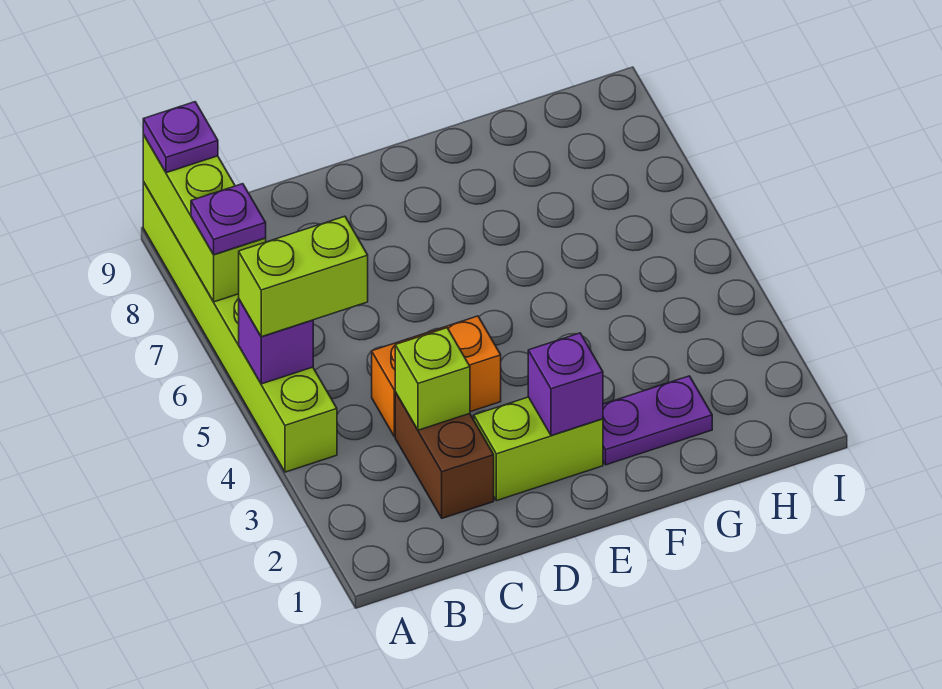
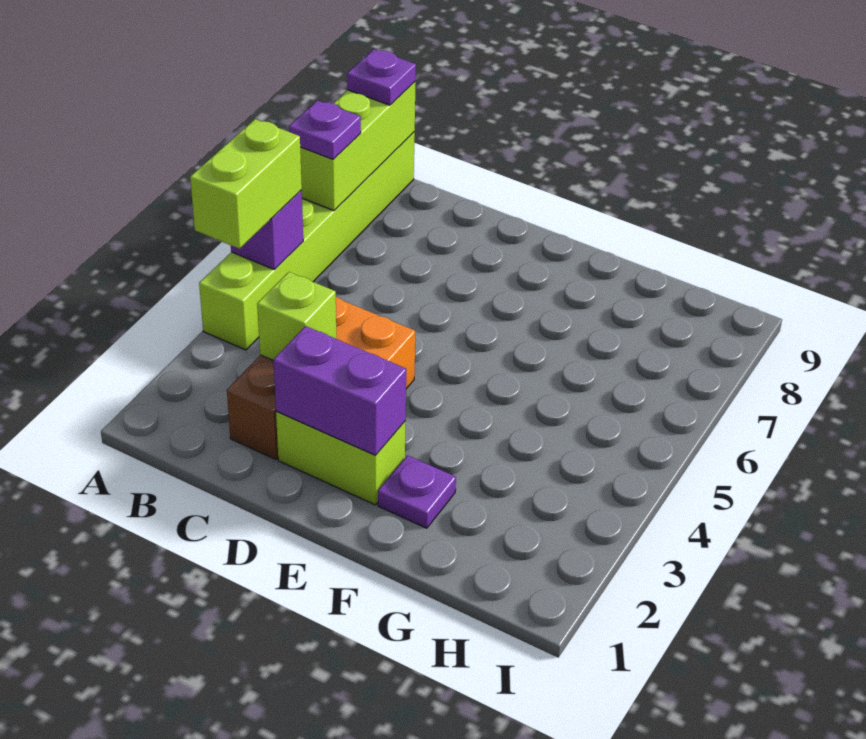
lime 1x2 brick [239,216,368,337] -> lime 1x2 brick turned to [190,119,302,249]
purple 1x1 brick [528,333,603,436] -> purple 1x2 brick [273,326,406,455]
purple 1x2 plate [603,376,712,465] -> purple 1x1 plate [378,455,456,528]

